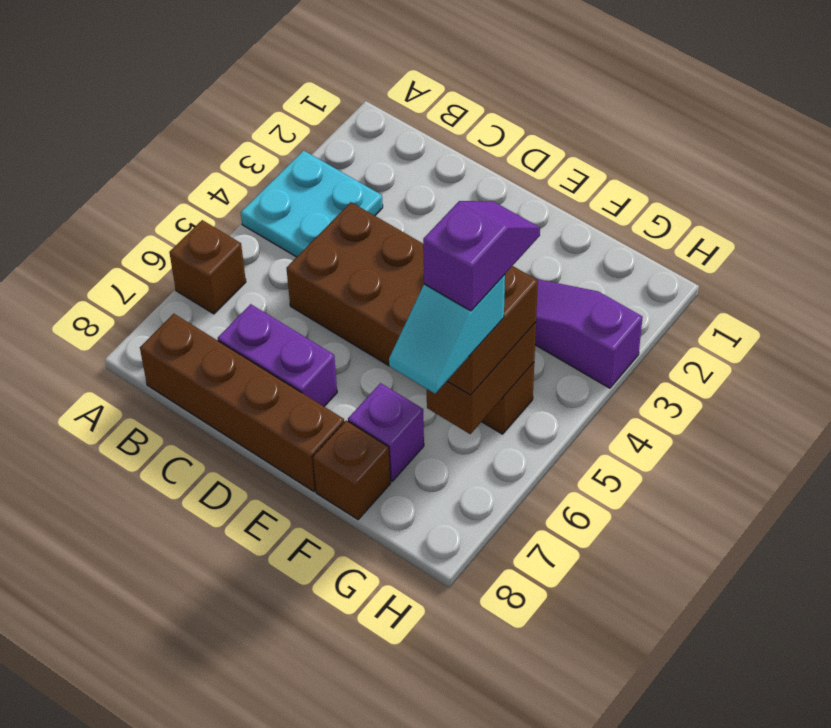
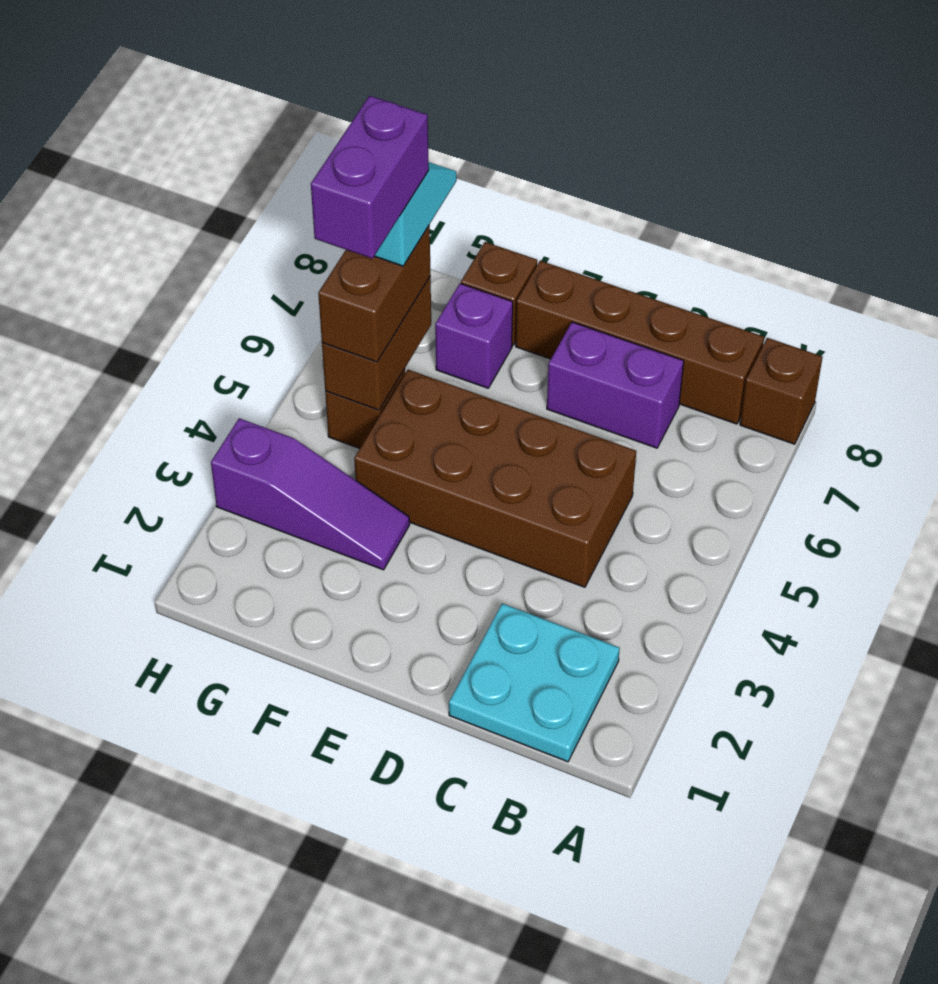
cyan 2x2 plate [241,150,383,257] -> cyan 2x2 plate moved to [449,603,620,762]
brown 1x1 brick [169,220,246,314] -> brown 1x1 brick moved to [740,338,822,444]
purple 1x2 slope [423,201,540,311] -> purple 1x2 brick [311,96,429,259]

